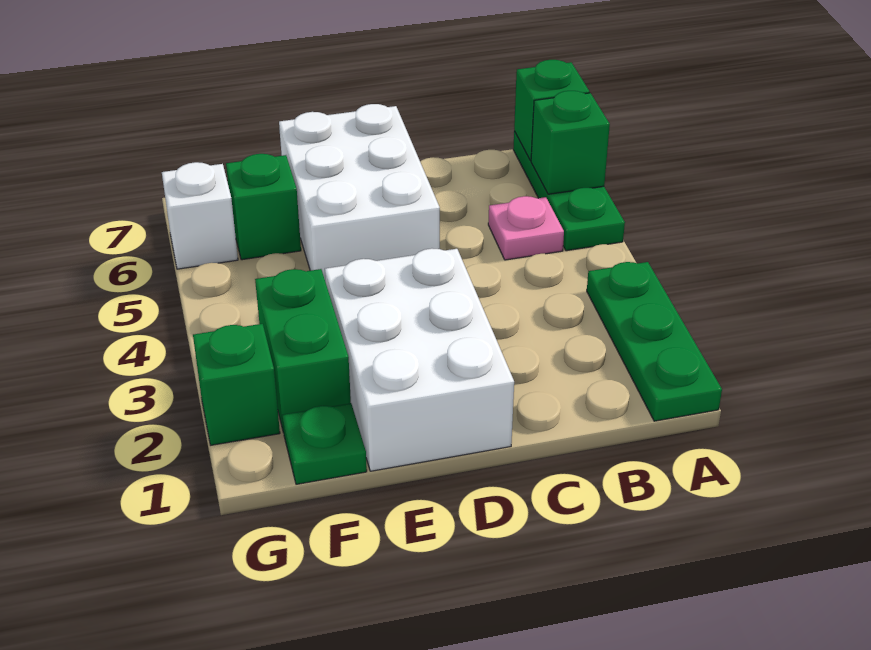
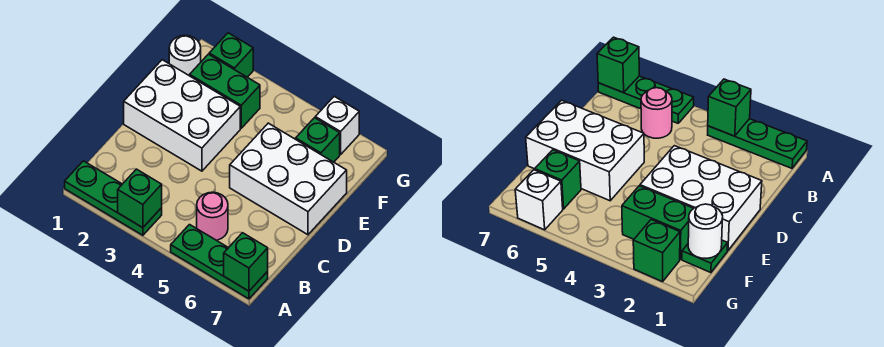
green 1x1 brick [531,91,610,194] -> green 1x1 brick moved to [118,169,162,228]
pink 1x1 plate [488,196,564,260] -> pink 1x1 round brick [197,192,228,240]
none -> white 1x1 round brick [169,35,201,76]

